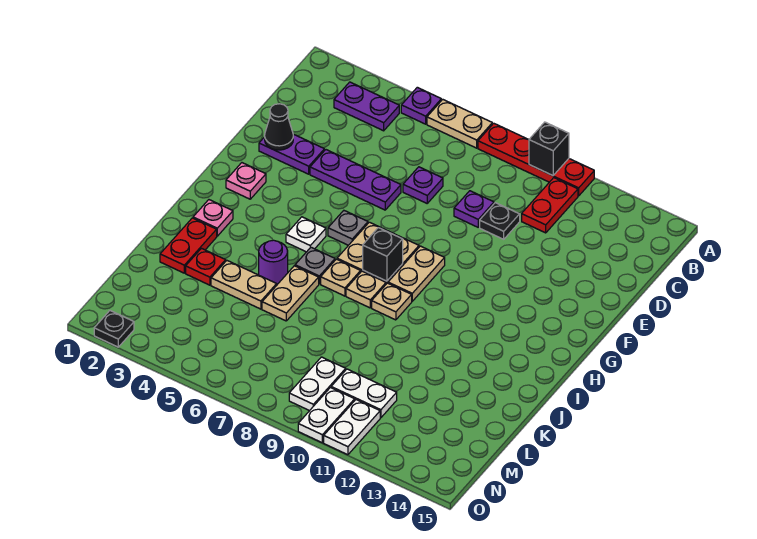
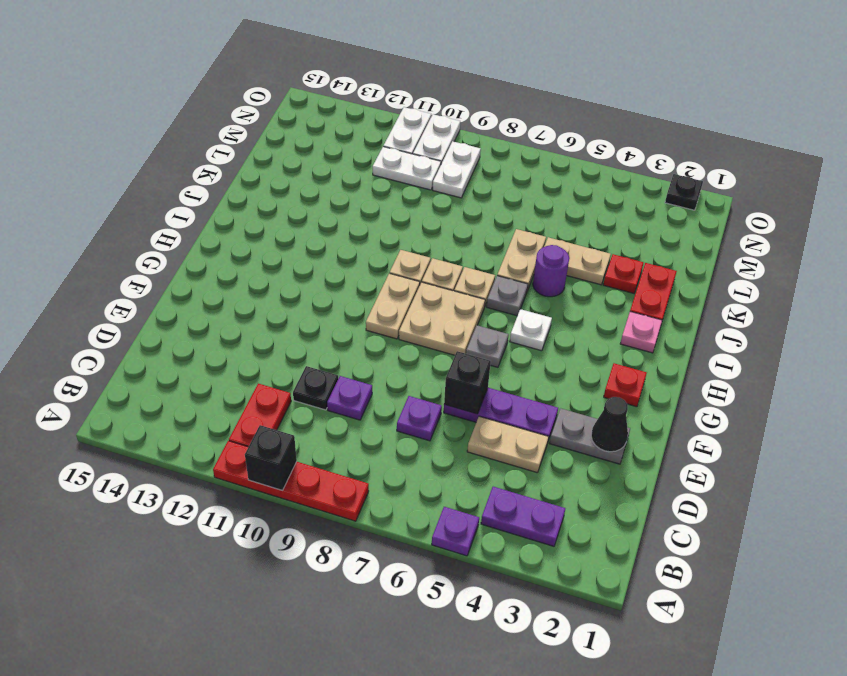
tan 1x2 plate [427,99,492,148] -> tan 1x2 plate moved to [467,416,548,473]
purple 1x2 plate [259,134,324,174] -> grey 1x2 plate [550,408,630,464]
pink 1x1 plate [226,163,266,199] -> red 1x1 plate [604,363,647,407]
black 1x1 brick [363,228,403,281] -> black 1x1 brick moved to [444,351,491,414]

